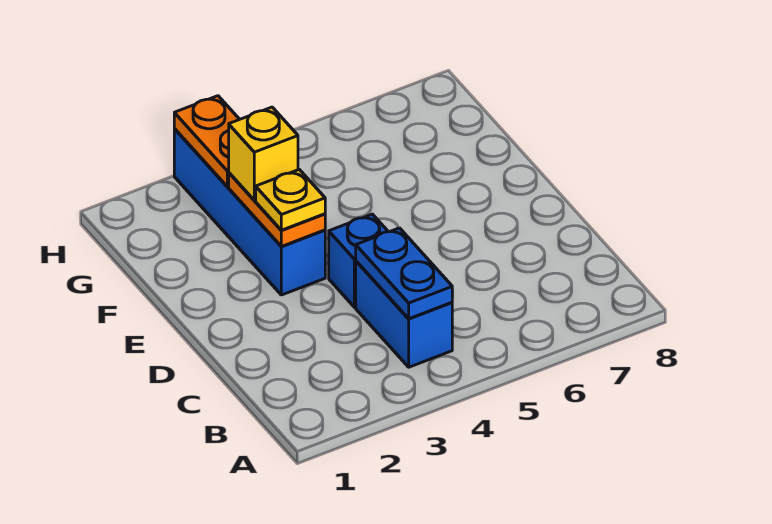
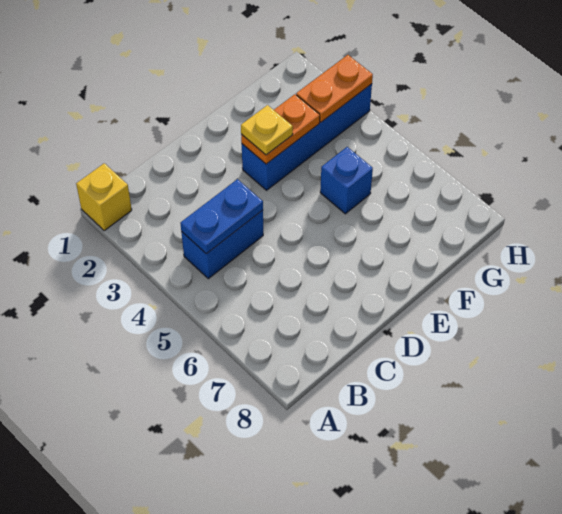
blue 1x1 brick [329,214,388,307] -> blue 1x1 brick moved to [320,147,373,214]
yellow 1x1 brick [229,107,298,200] -> yellow 1x1 brick moved to [76,163,132,231]

